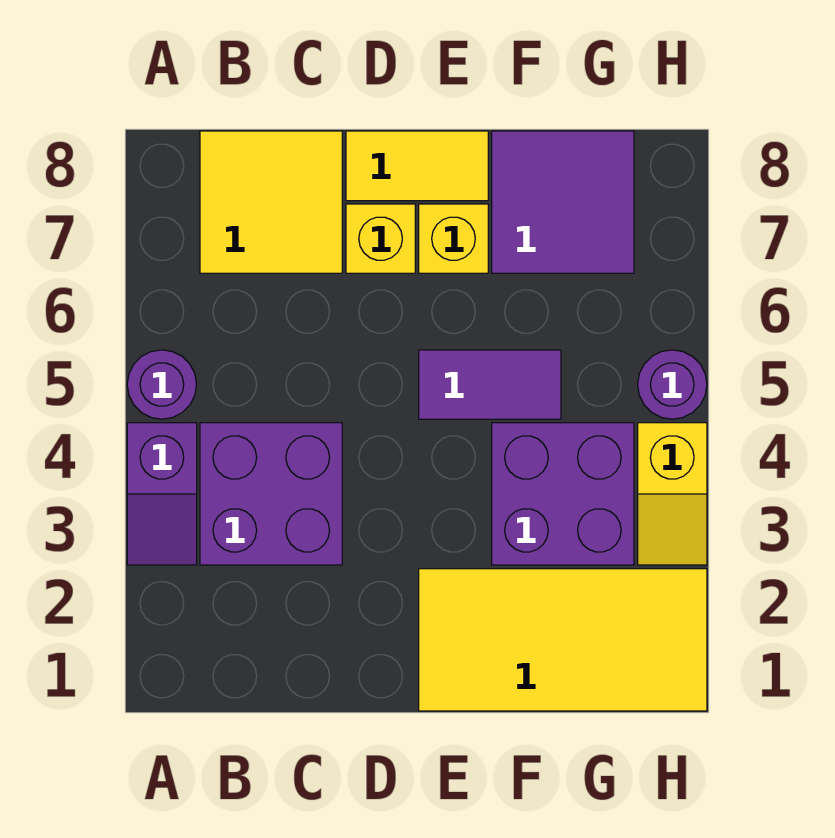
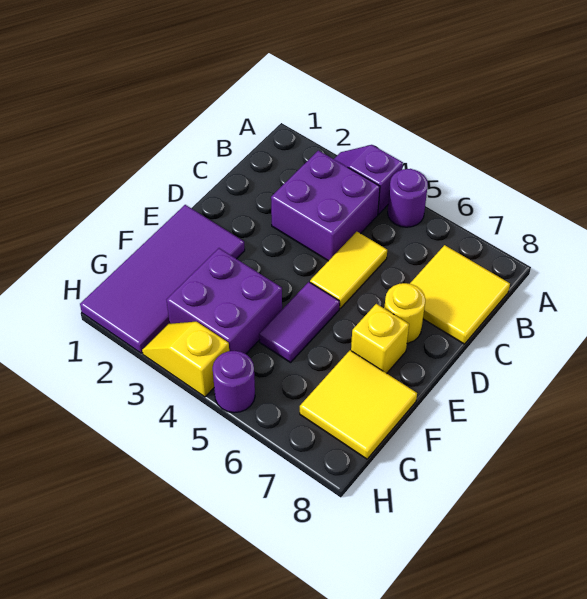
yellow 1x1 brick [346,204,415,273] -> yellow 1x1 round brick [384,283,425,343]
yellow 1x2 tile [346,131,488,201] -> yellow 1x2 tile moved to [310,232,387,308]
yellow 2x4 tile [419,569,707,711] -> purple 2x4 tile [80,205,245,353]
purple 2x2 tile [492,131,634,273] -> yellow 2x2 tile [300,350,417,459]

